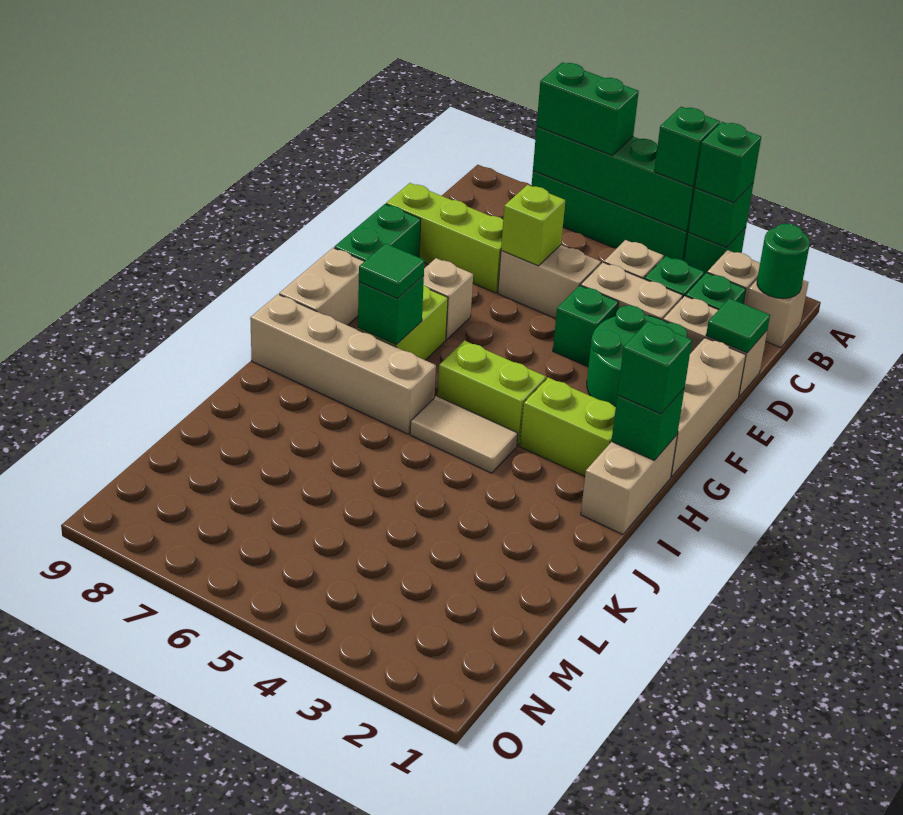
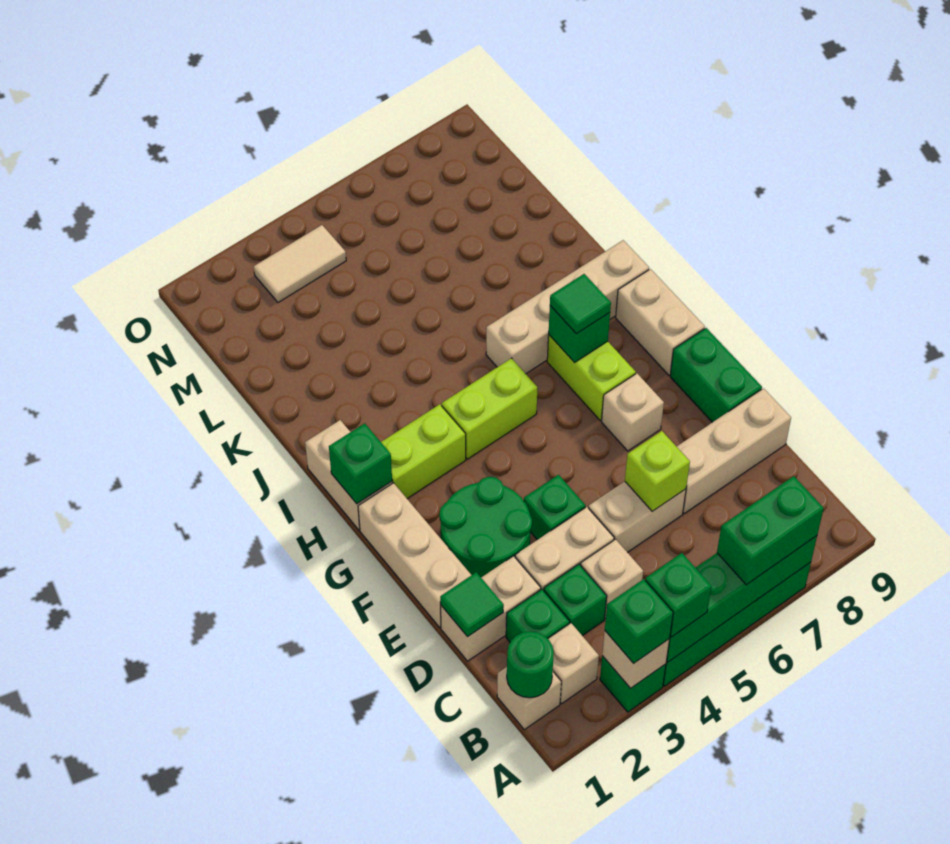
green 1x1 brick [688,183,754,247] -> tan 1x1 brick [602,631,670,688]
lime 1x3 brick [386,183,503,293] -> tan 1x3 brick [677,388,791,513]
green 1x1 brick [617,321,692,414] -> none
tan 1x2 tile [410,396,518,473] -> tan 1x2 tile moved to [254,225,346,302]

